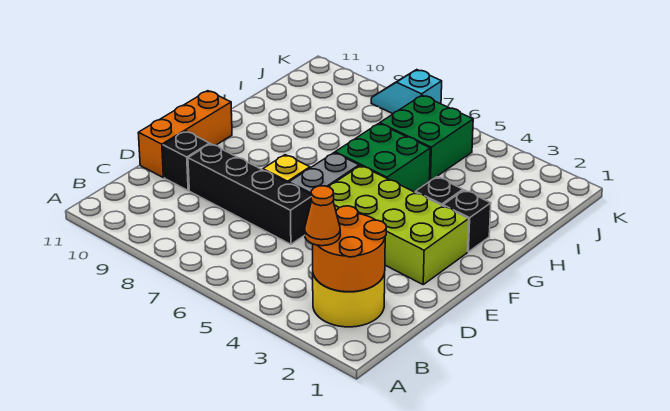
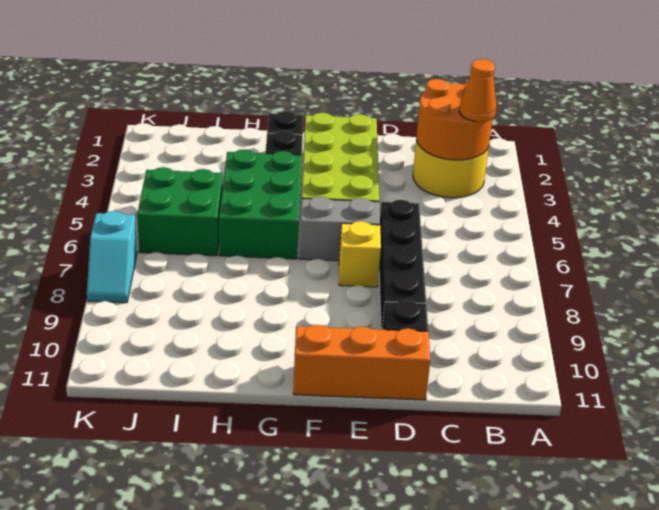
green 2x2 brick [335,124,430,192] -> green 2x3 brick [219,149,302,259]

